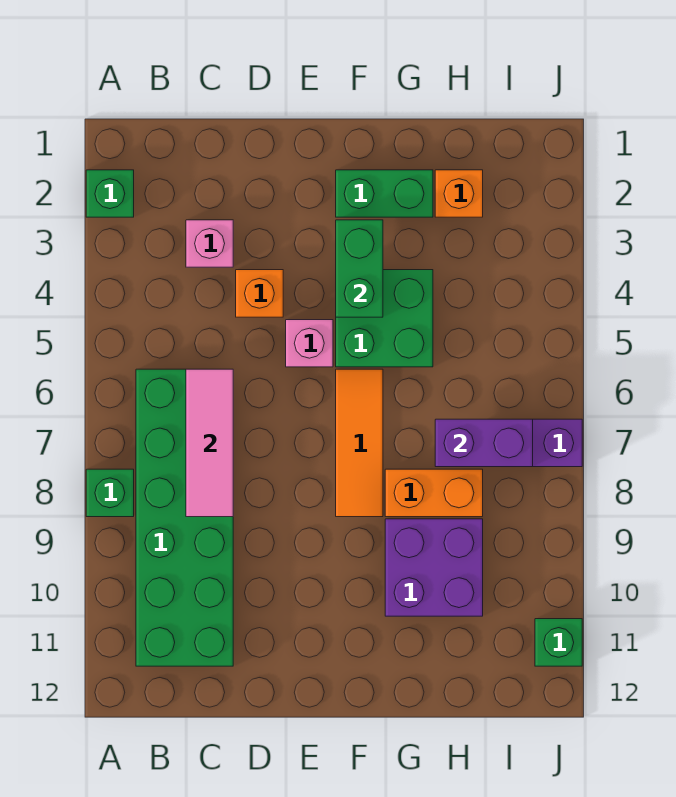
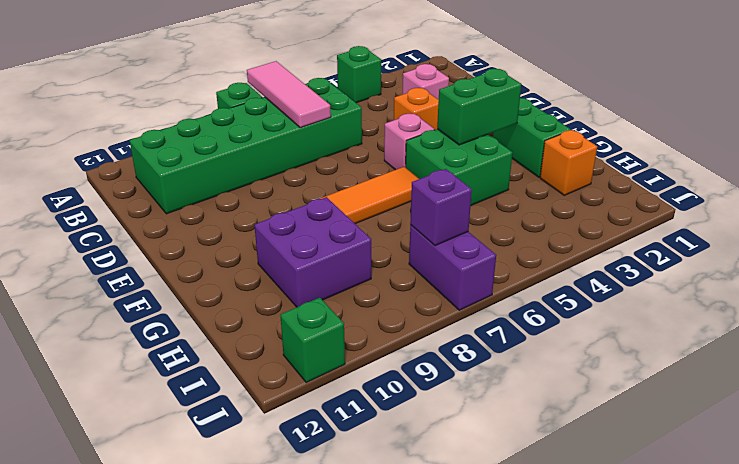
green 1x1 brick [86,170,134,217] -> green 1x1 brick moved to [337,46,381,103]
pink 1x3 tile [186,369,233,517] -> pink 1x3 tile turned to [247,61,331,128]
orange 1x2 brick [385,469,483,517] -> none
purple 1x2 brick [435,419,533,467] -> purple 1x1 brick [410,169,472,246]

